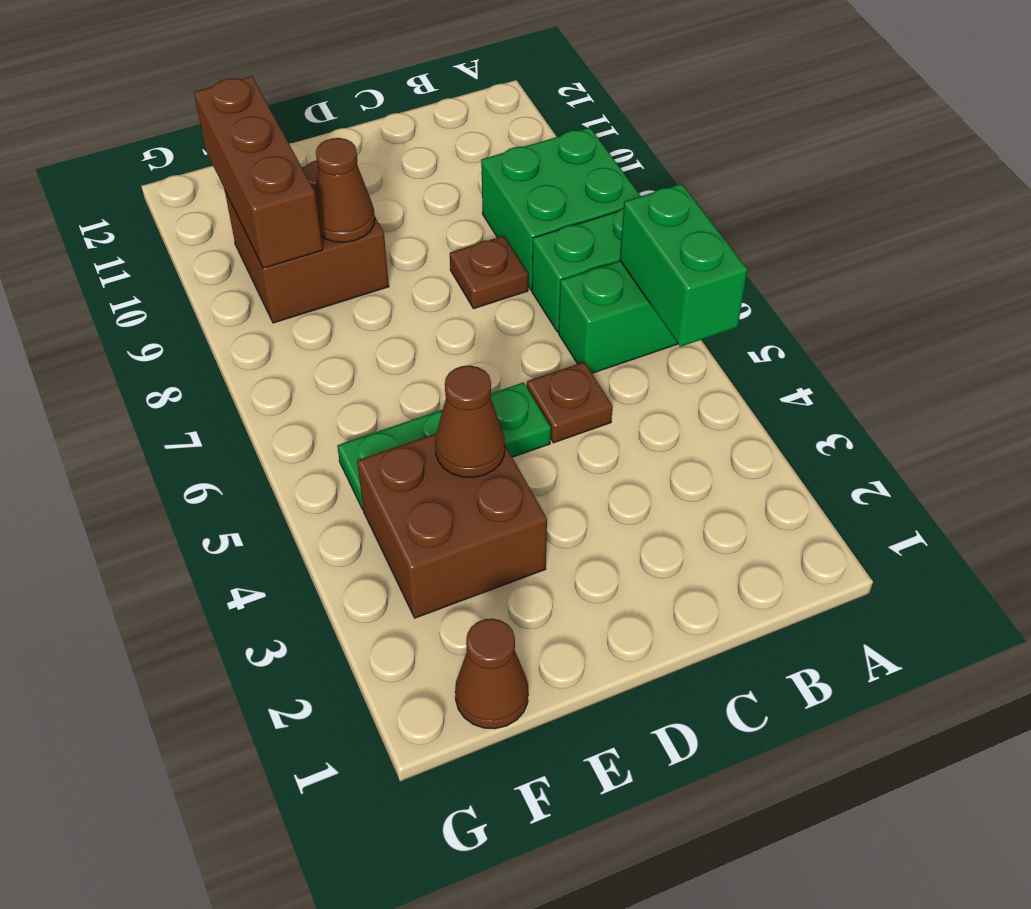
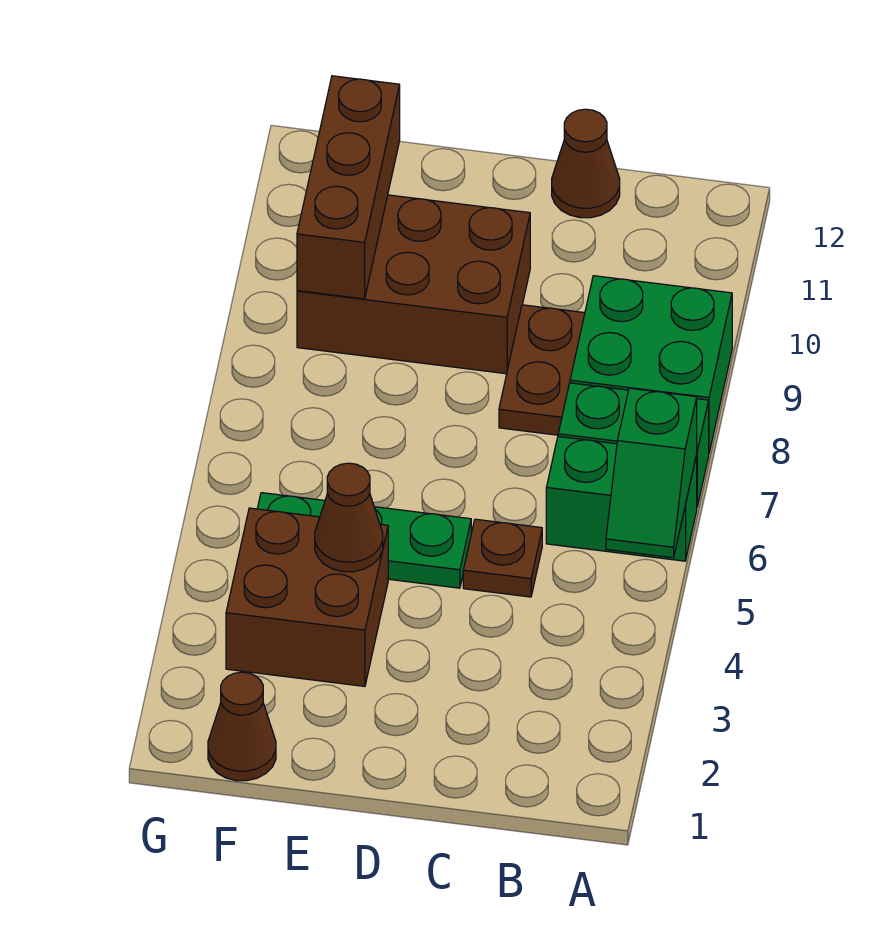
green 1x2 brick [620,184,747,347] -> green 1x2 slope [606,388,697,558]
brown 1x1 plate [450,236,528,309] -> brown 1x2 plate [499,305,585,435]
brown 2x2 brick [225,160,389,323] -> brown 2x3 brick [297,195,530,374]
brown 1x1 cone [315,138,375,242] -> brown 1x1 cone moved to [552,109,620,218]

